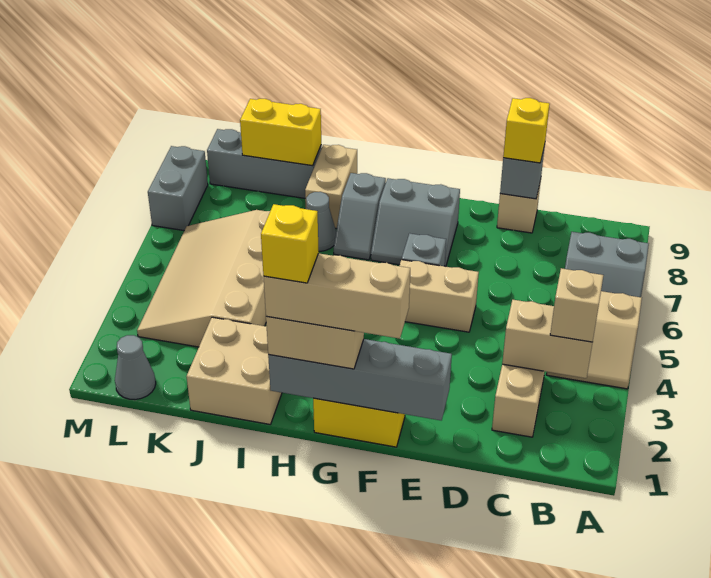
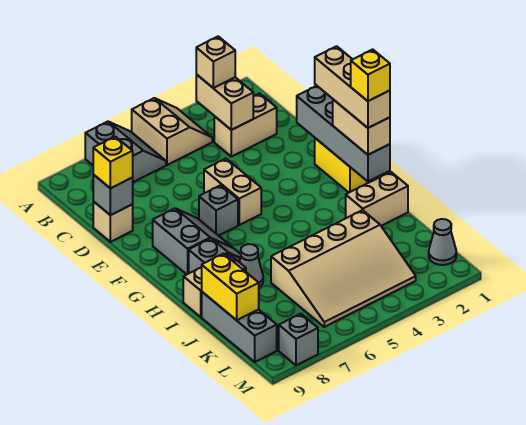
tan 2x2 brick [187,317,282,424] -> tan 1x2 brick [346,172,408,226]
grey 1x2 brick [148,146,208,230] -> grey 1x1 brick [279,314,318,365]

